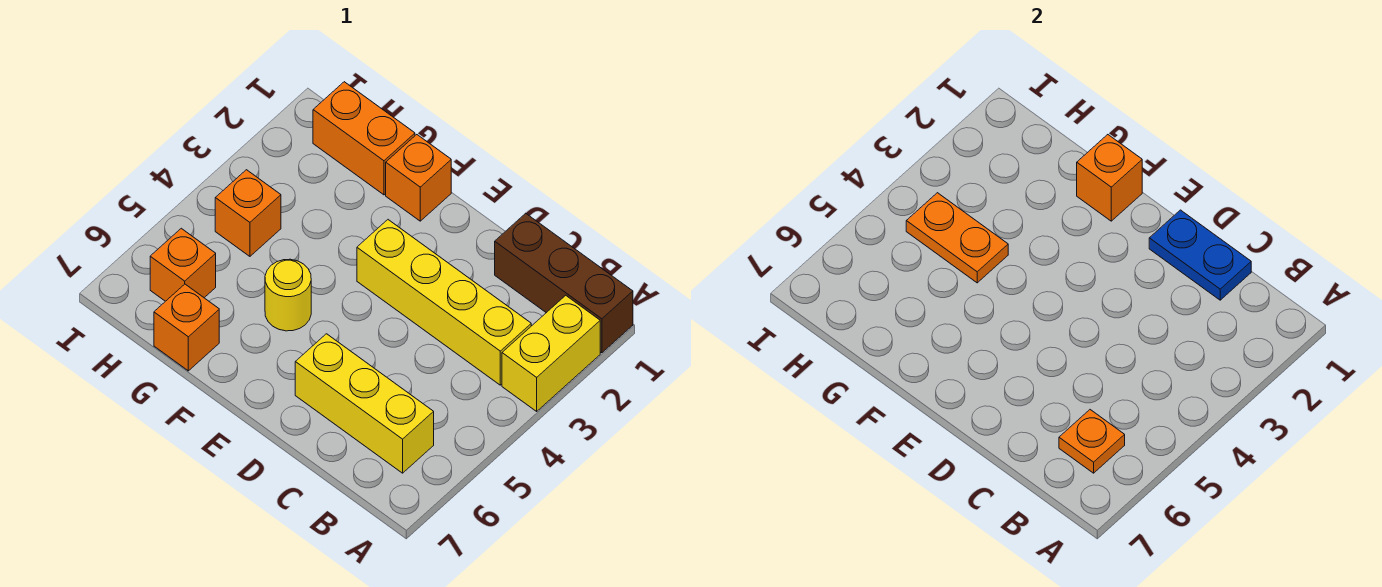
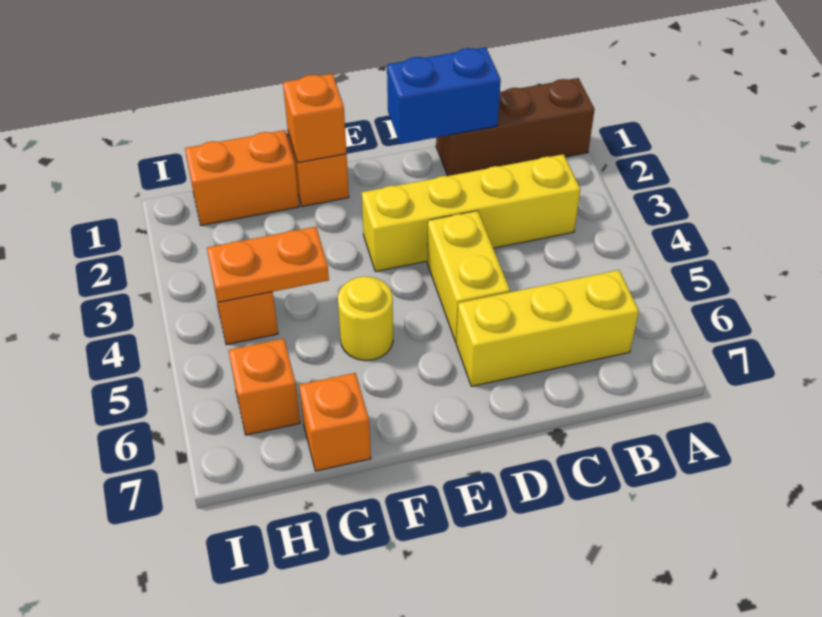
yellow 1x2 brick [502,295,600,411] -> yellow 1x2 brick moved to [427,211,510,342]
orange 1x1 plate [1059,410,1125,473] -> none
blue 1x2 plate [1149,210,1251,300] -> blue 1x2 brick [387,47,501,144]

